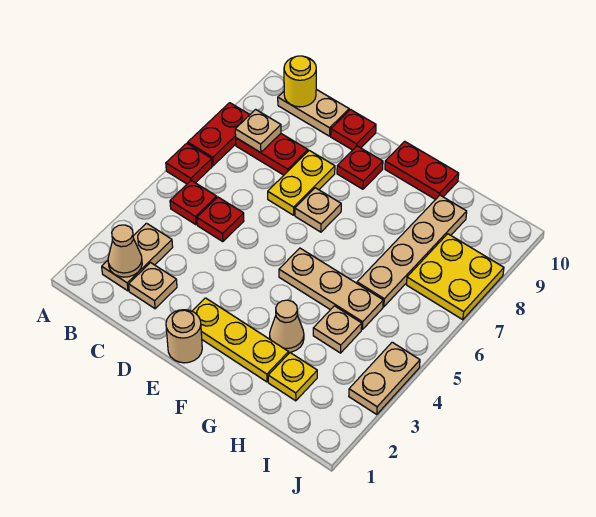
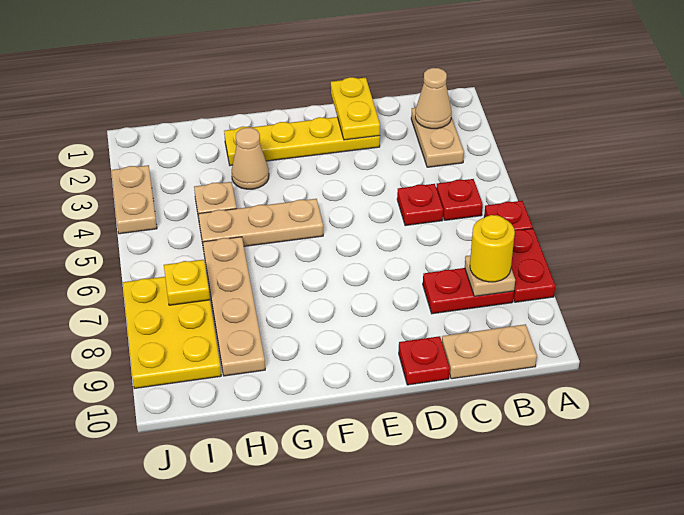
yellow 1x1 round brick [284,56,316,107] -> yellow 1x1 round brick moved to [470,215,515,282]
tan 1x1 plate [129,263,177,309] -> none
yellow 1x2 plate [268,150,335,215] -> yellow 1x2 plate moved to [331,77,380,140]
tan 1x1 round brick [166,310,202,363] -> none
yellow 1x3 plate [192,298,289,382] -> yellow 1x4 plate [224,117,380,166]
tan 1x1 plate [295,188,341,232] -> none
red 1x1 plate [337,146,383,189] -> none
red 1x2 plate [385,141,459,200] -> none
yellow 1x1 plate [268,353,317,401] -> yellow 1x1 plate moved to [164,260,210,305]
yellow 2x2 plate [407,234,504,320] -> yellow 2x3 plate [123,277,221,389]

